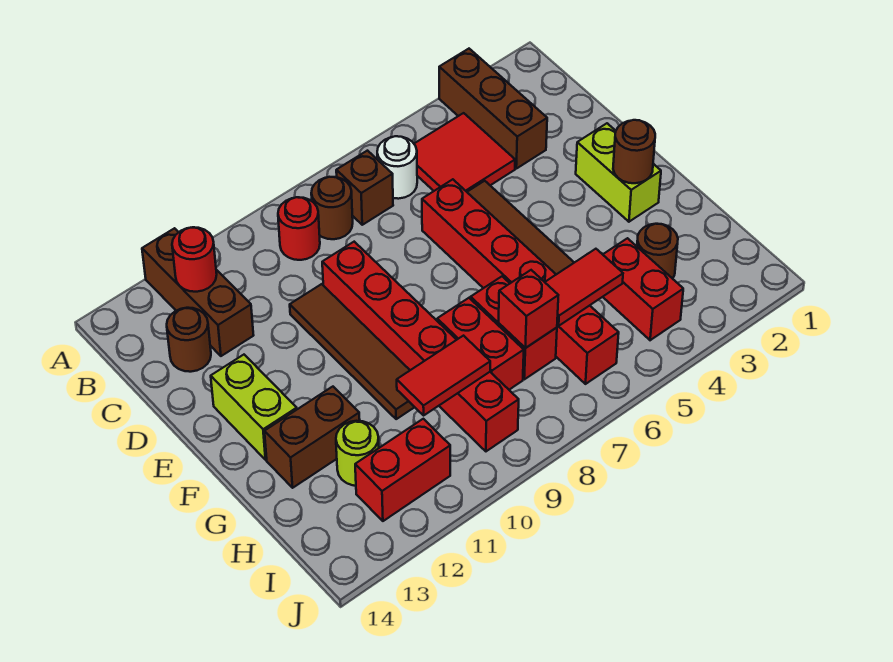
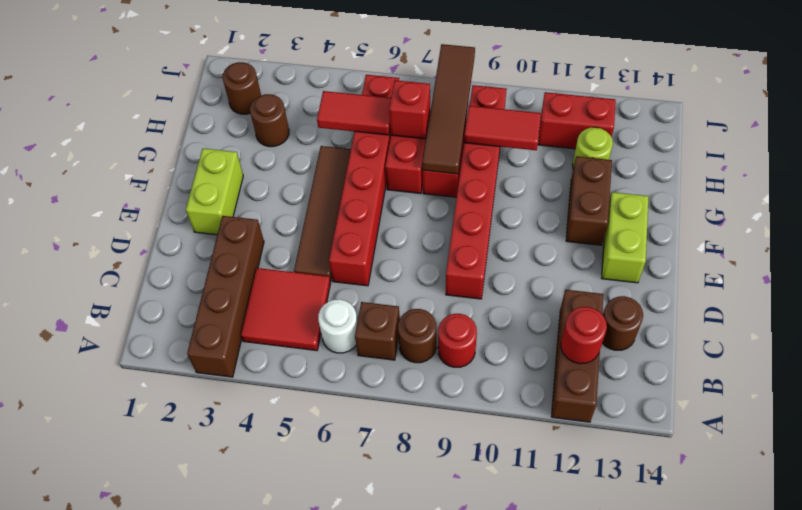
brown 1x3 brick [439,49,547,169] -> brown 1x4 brick [187,216,264,377]
brown 1x4 tile [290,284,414,419] -> brown 1x4 tile moved to [422,44,475,174]
brown 1x1 round brick [613,120,655,183] -> brown 1x1 round brick moved to [222,62,261,114]
brown 1x2 brick [264,387,360,488] -> brown 1x2 brick turned to [566,156,612,245]
red 1x2 brick [603,238,683,340] -> none

